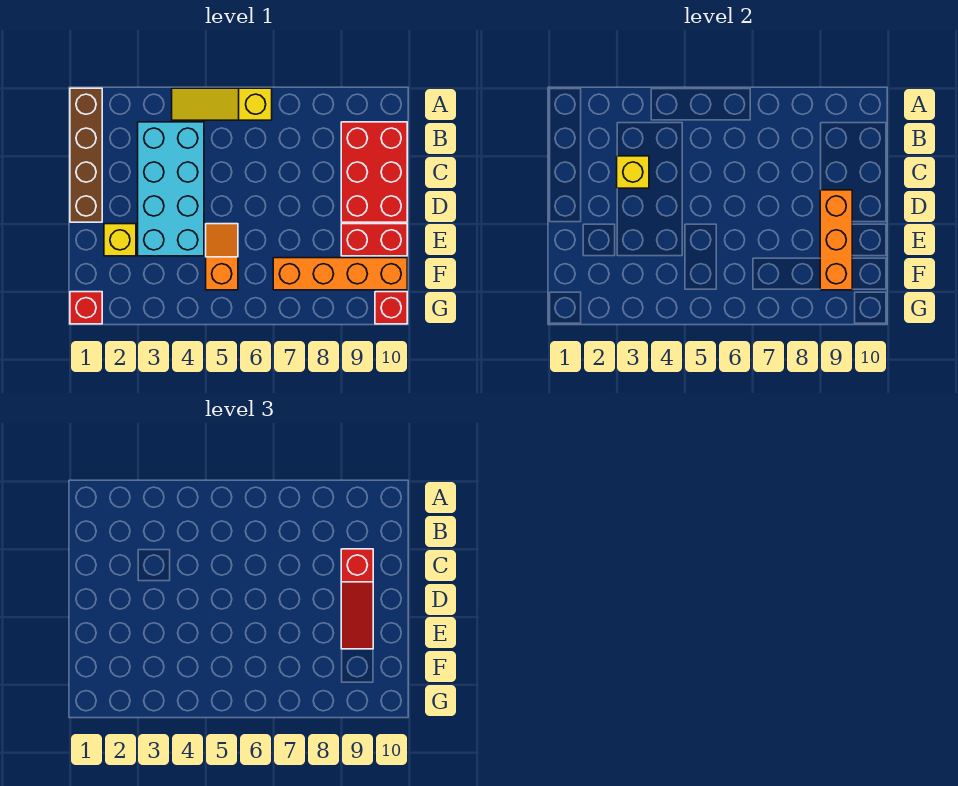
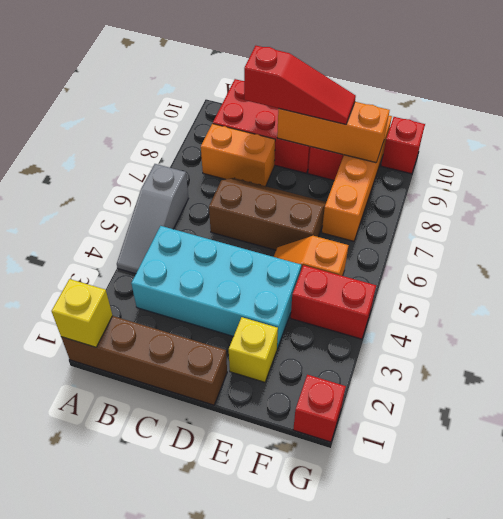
yellow 1x3 slope [172,88,272,120] -> grey 1x3 slope [117,164,188,274]
none -> orange 1x2 brick [201,124,275,186]
yellow 1x1 brick [617,156,649,188] -> yellow 1x1 brick moved to [52,279,113,347]
none -> brown 2x3 slope [209,178,326,250]
none -> red 1x2 brick [291,265,376,339]

